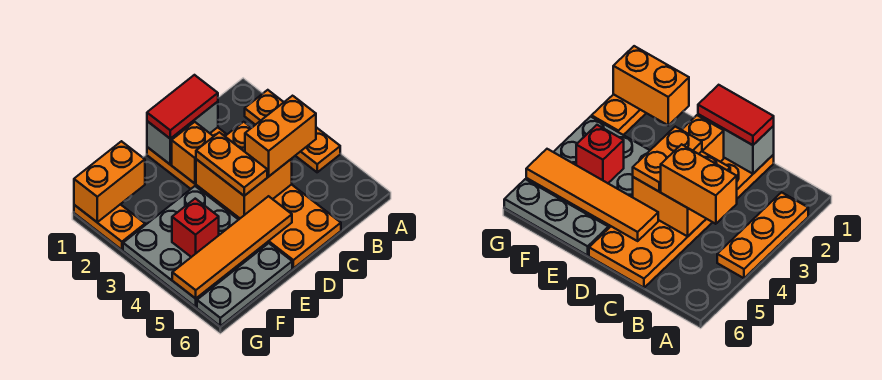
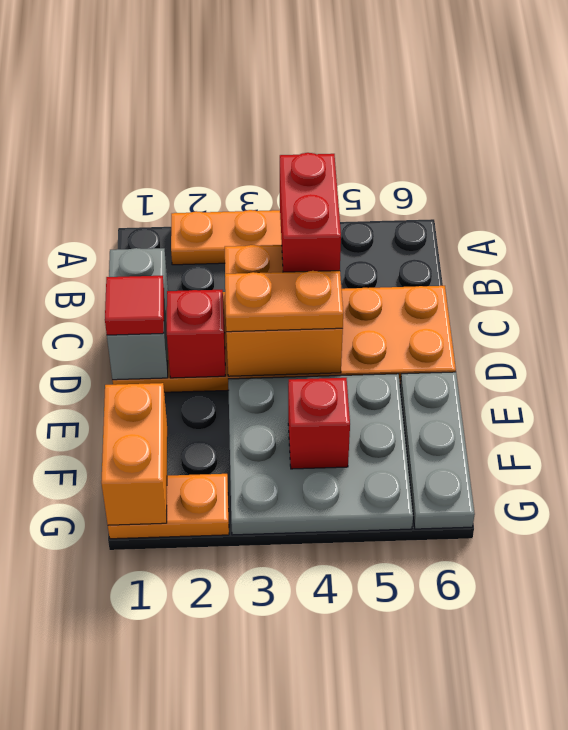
orange 1x2 brick [245,96,316,177] -> red 1x2 brick [280,153,341,272]
red 1x2 tile [147,75,218,139] -> red 1x1 tile [105,276,164,335]
orange 1x1 brick [172,122,214,183] -> red 1x1 brick [167,290,225,378]
orange 1x4 tile [172,196,292,299] -> none

